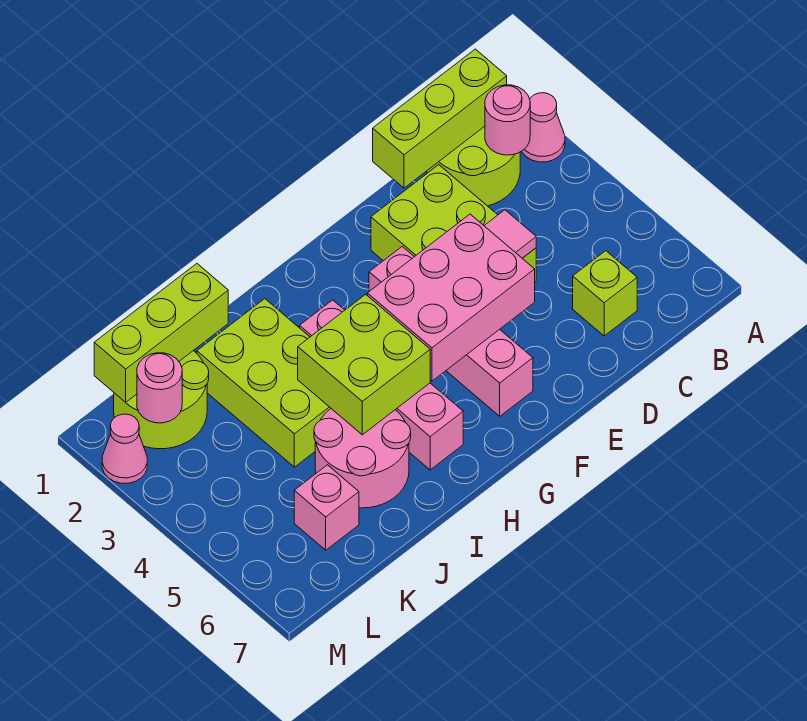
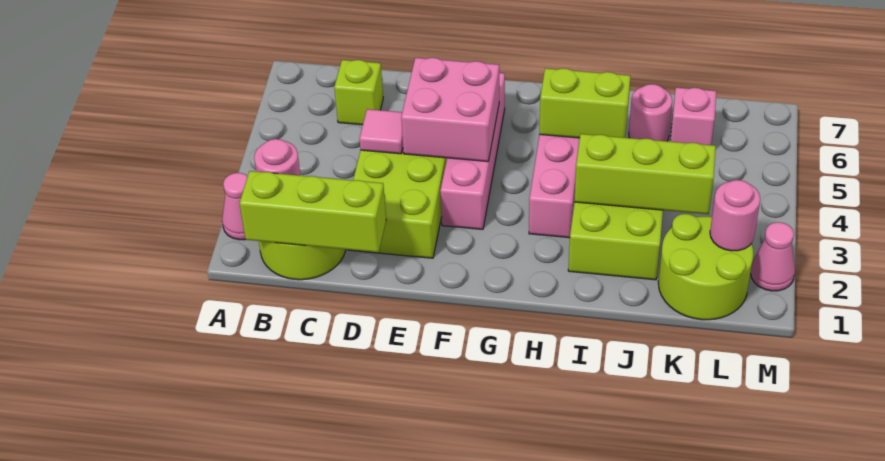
pink 2x3 brick [367,214,535,381] -> pink 2x2 brick [401,58,499,162]
lime 2x2 brick [298,294,430,435] -> lime 1x2 brick [539,68,631,138]
pink 2x2 round brick [314,409,411,508] -> pink 1x1 round brick [629,84,672,141]
lime 1x3 brick [94,264,228,402] -> lime 1x3 brick moved to [574,134,716,214]

